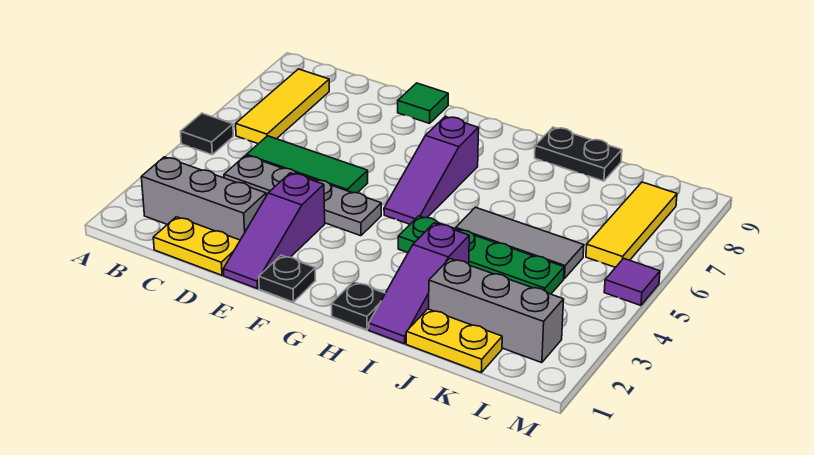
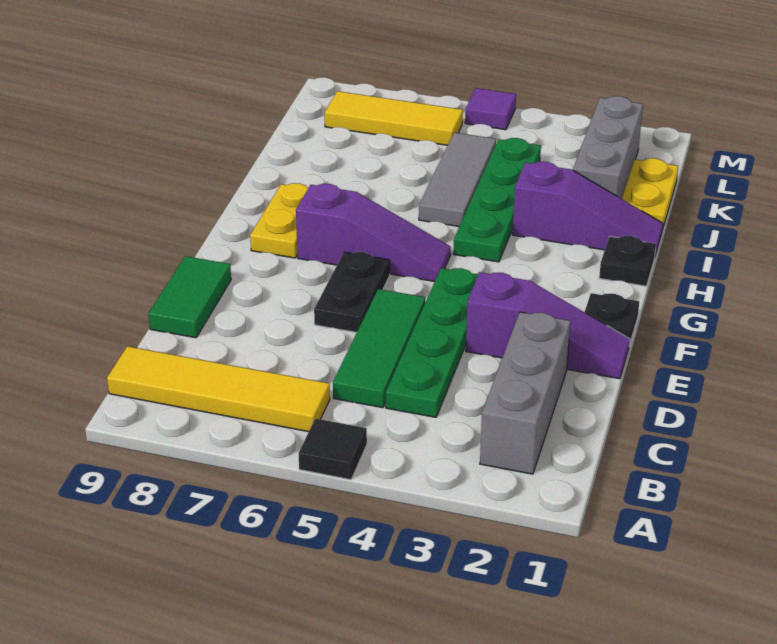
yellow 1x3 tile [236,69,329,144] -> yellow 1x4 tile [107,346,330,432]
yellow 1x2 plate [153,217,240,275] -> yellow 1x2 plate moved to [250,183,308,258]
grey 1x4 plate [224,155,381,236] -> green 1x4 plate [386,268,478,417]
green 1x1 tile [398,83,448,123] -> green 1x2 tile [148,256,231,338]
black 1x2 plate [535,127,622,181] -> black 1x2 plate moved to [314,252,390,332]

